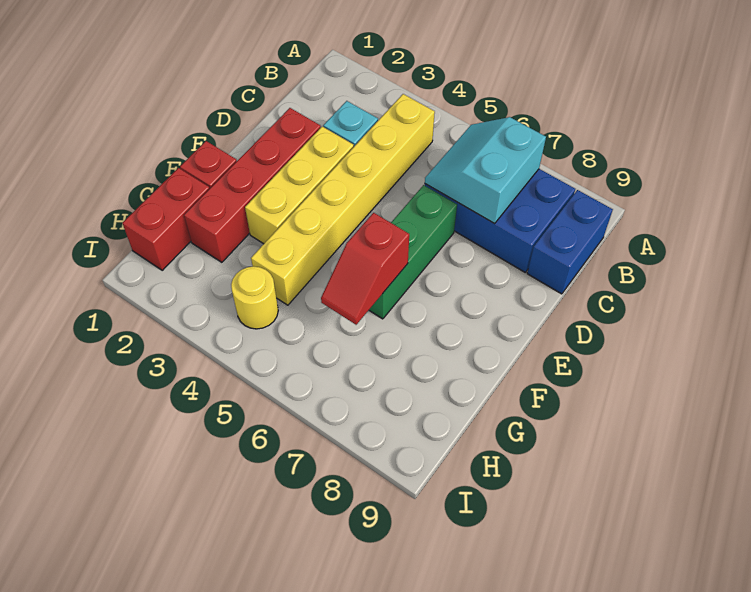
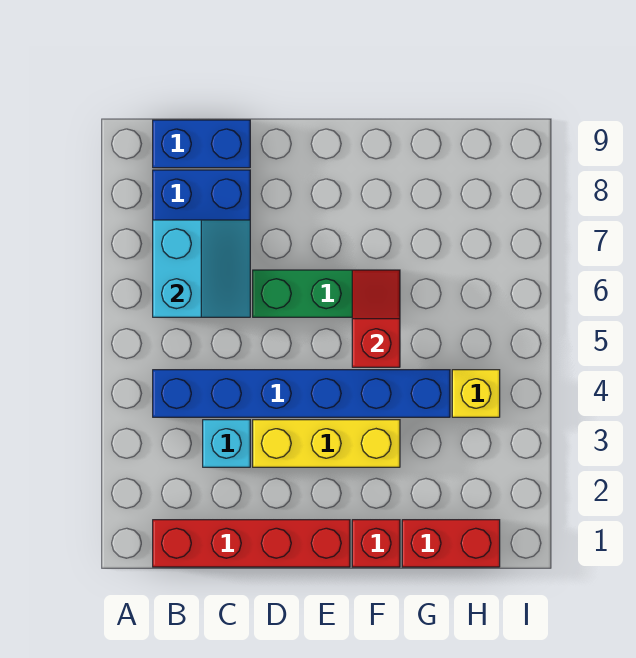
yellow 1x6 brick [251,94,435,305] -> blue 1x6 brick [153,370,450,417]
cyan 2x2 slope [425,117,546,224] -> cyan 2x2 slope turned to [153,220,250,317]
red 1x4 brick [184,108,321,262] -> red 1x4 brick moved to [153,520,350,567]
red 1x2 slope [321,213,409,325] -> red 1x2 slope turned to [352,270,400,367]
yellow 1x1 round brick [231,266,278,329] -> yellow 1x1 brick [452,370,500,417]

